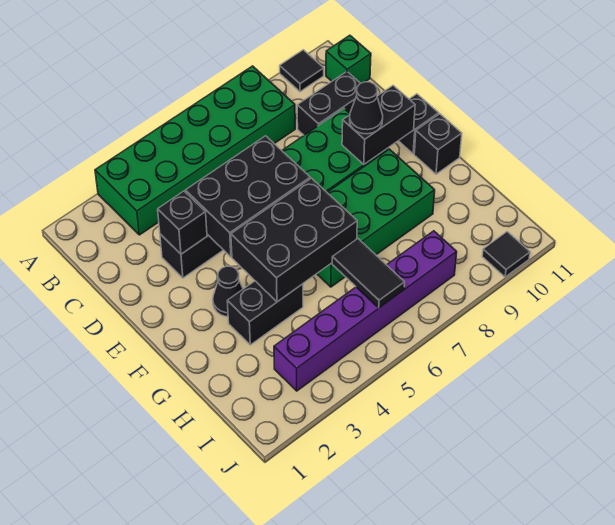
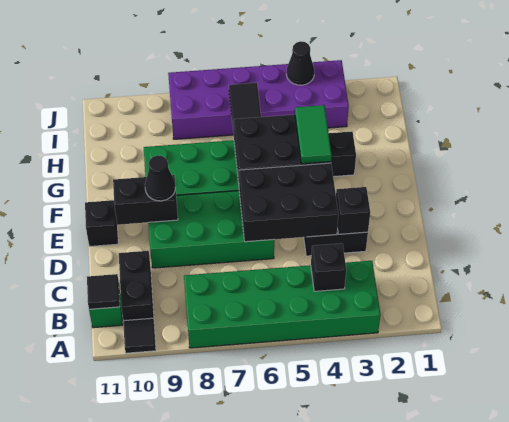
black 1x2 brick [297,72,360,135] -> black 1x2 brick turned to [119,251,154,321]
black 1x1 cone [213,266,243,317] -> black 1x1 cone moved to [286,41,314,85]
none -> green 1x2 tile [295,105,332,164]
black 1x1 brick [414,114,462,174] -> black 1x1 brick moved to [311,243,346,291]
purple 1x6 brick [274,231,457,391] -> purple 2x6 brick [168,60,349,139]
black 1x1 tile [482,232,530,277] -> black 1x1 tile moved to [87,274,120,309]

